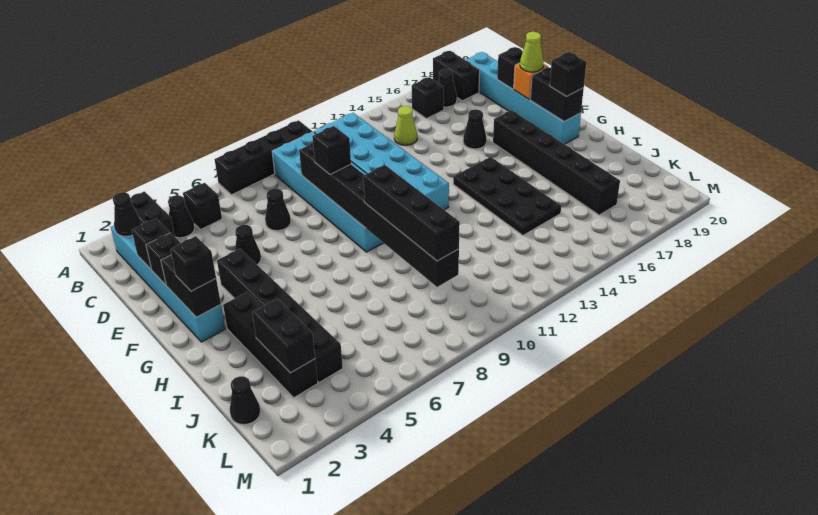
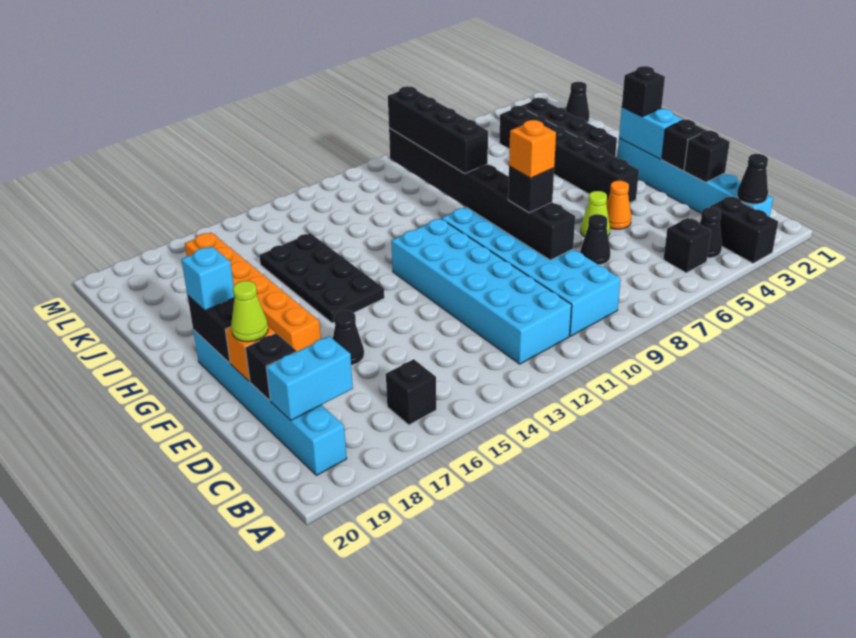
black 1x4 brick [214,120,312,195] -> none
black 1x2 brick [433,51,480,101] -> none
black 1x1 cone [438,69,457,107] -> none
lime 1x1 cone [394,106,417,145] -> lime 1x1 cone moved to [581,191,610,237]
none -> cyan 1x2 brick [266,336,353,420]
black 1x1 cone [235,225,261,265] -> orange 1x1 cone [606,181,631,229]
none -> orange 1x1 brick [509,120,556,178]
black 1x2 brick [161,255,221,317] -> cyan 1x2 brick [619,107,683,159]
black 1x6 brick [493,110,620,215] -> orange 1x6 brick [185,232,321,352]
black 1x1 brick [550,52,586,96] -> cyan 1x1 brick [181,247,234,310]
black 1x2 brick [252,299,315,373] -> none

